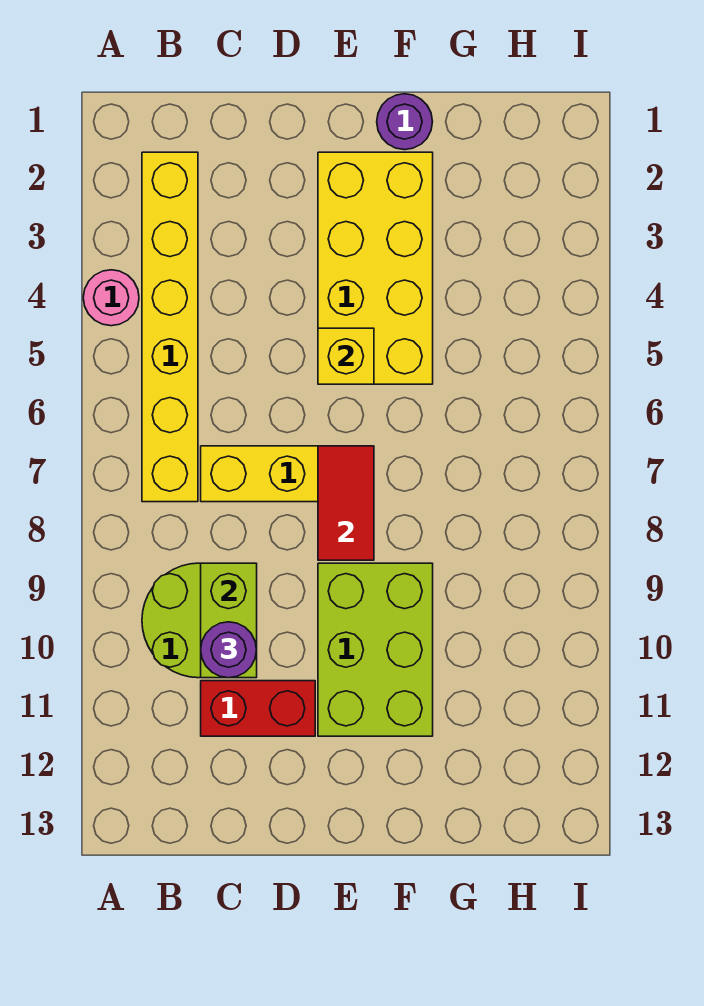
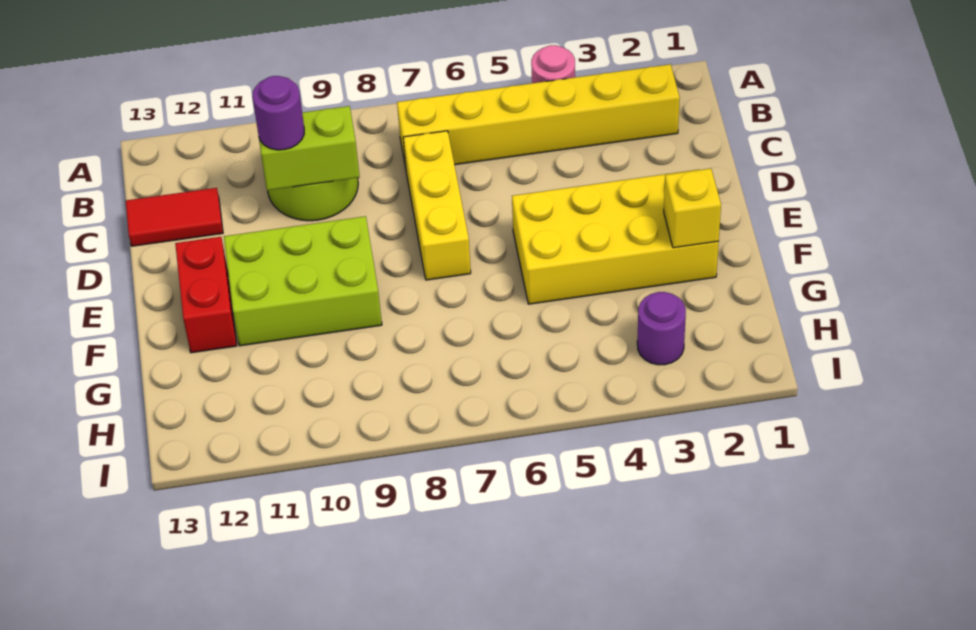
red 1x2 brick [201,681,315,736] -> red 1x2 brick moved to [175,237,237,353]
yellow 1x1 brick [318,328,374,384] -> yellow 1x1 brick moved to [664,169,721,248]
red 1x2 tile [318,446,374,560] -> red 1x2 tile moved to [126,188,223,246]
purple 1x1 round brick [377,94,433,150] -> purple 1x1 round brick moved to [637,292,686,365]

